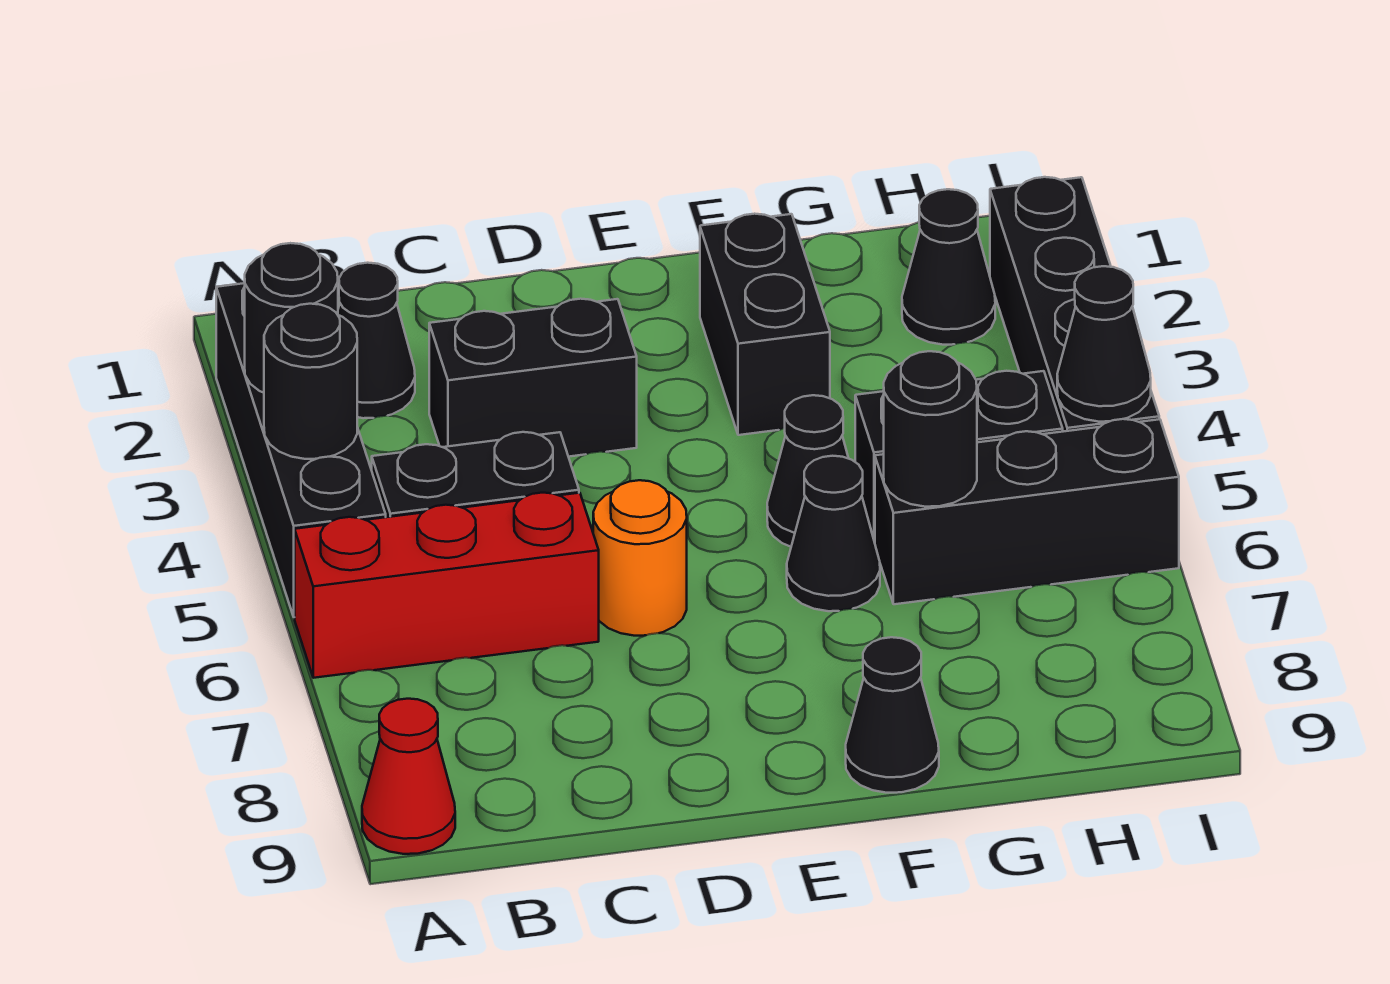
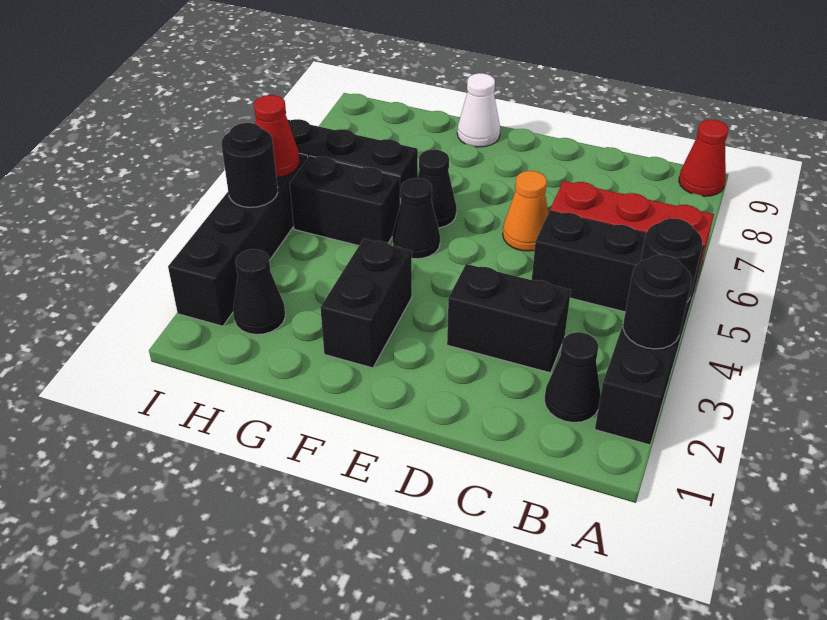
orange 1x1 round brick [593,480,687,636] -> orange 1x1 cone [503,171,548,251]
black 1x1 cone [846,637,939,793] -> white 1x1 cone [457,73,500,147]
black 1x1 round brick [884,351,977,507] -> black 1x1 round brick moved to [222,123,278,207]
black 1x1 cone [1057,266,1151,422] -> red 1x1 cone [254,95,299,177]

